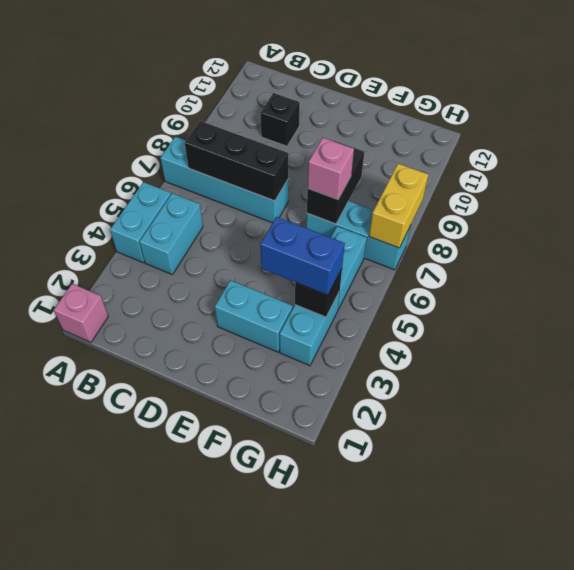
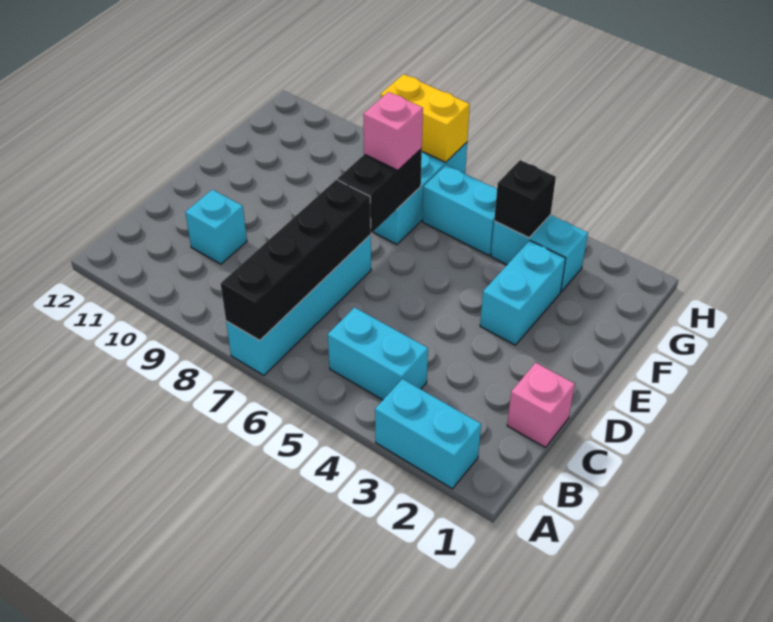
pink 1x1 brick [54,284,108,342] -> pink 1x1 brick moved to [507,363,575,447]
cyan 1x2 brick [110,182,171,263] -> cyan 1x2 brick moved to [375,379,481,489]
black 1x3 brick [185,121,288,201] -> black 1x4 brick [221,180,371,340]
black 1x1 brick [261,93,300,146] -> cyan 1x1 brick [185,190,247,264]
blue 1x2 brick [260,217,345,295] -> none
black 1x2 brick [307,141,364,224] -> black 1x2 brick turned to [338,149,422,233]

